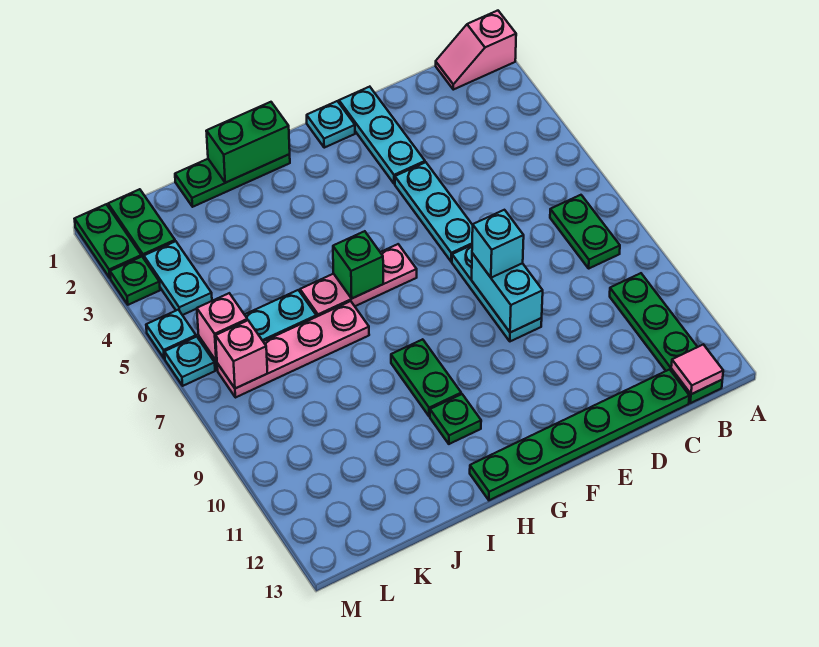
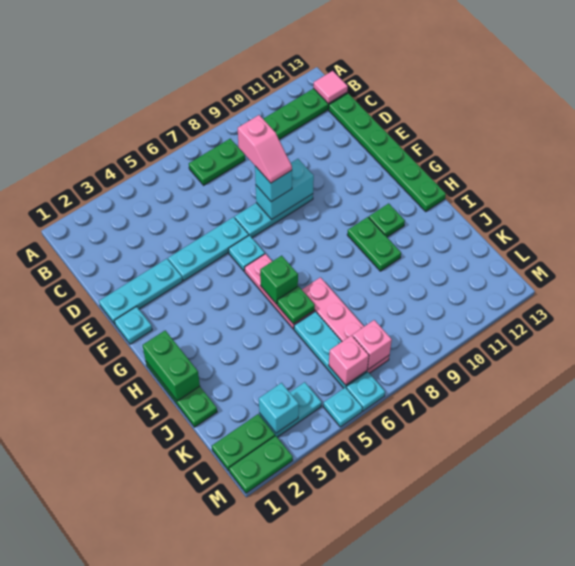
pink 1x2 slope [436,11,516,90] -> pink 1x2 slope moved to [238,115,292,183]
none -> cyan 1x1 plate [229,235,265,271]
green 1x2 plate [391,339,461,416] -> green 1x2 plate turned to [347,217,401,271]
none -> cyan 1x1 brick [259,383,299,433]
green 1x1 plate [110,256,160,305] -> green 1x1 plate moved to [277,286,315,324]

